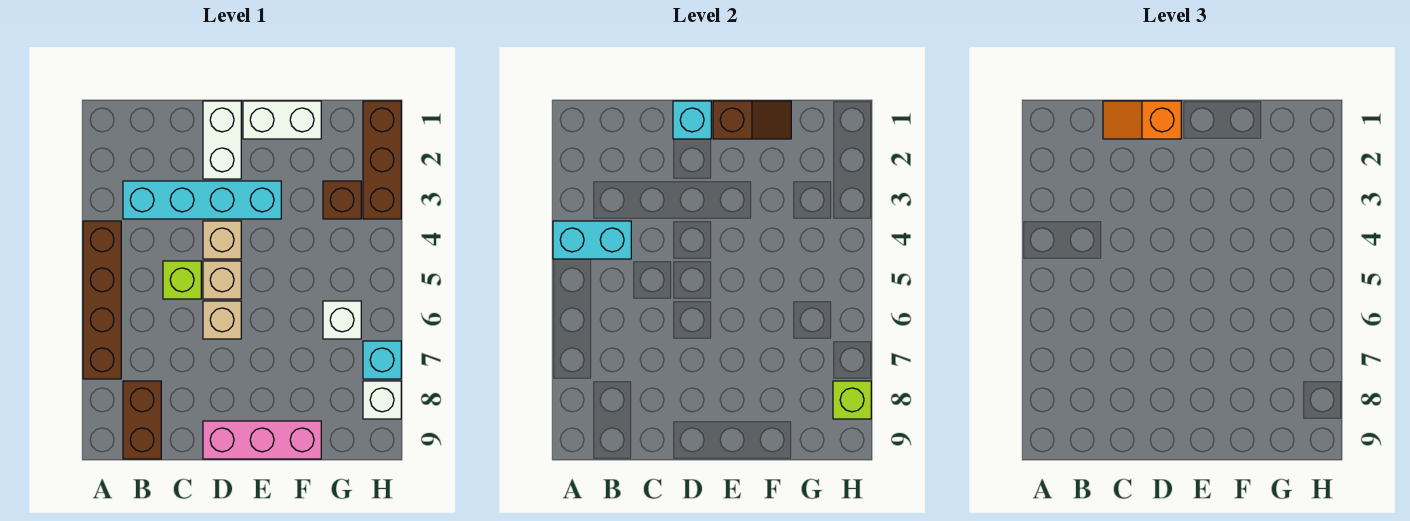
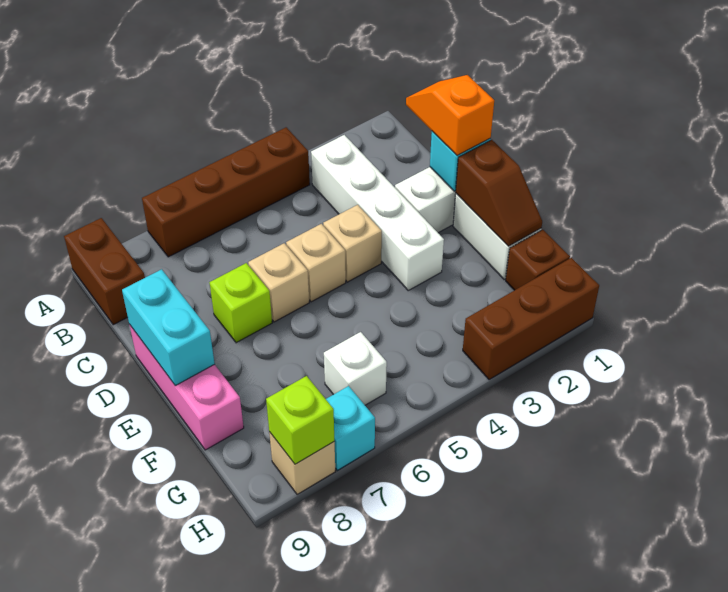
cyan 1x2 brick [553,221,631,259] -> cyan 1x2 brick moved to [122,269,215,386]
cyan 1x4 brick [123,181,281,219] -> white 1x4 brick [311,135,444,290]
brown 1x2 brick [123,381,161,459] -> brown 1x2 brick turned to [64,218,145,325]
lime 1x1 brick [163,261,201,299] -> lime 1x1 brick moved to [210,263,272,343]
brown 1x1 brick [323,181,361,219] -> brown 1x1 brick moved to [506,230,570,290]
white 1x1 brick [363,381,401,419] -> tan 1x1 brick [269,432,335,495]

